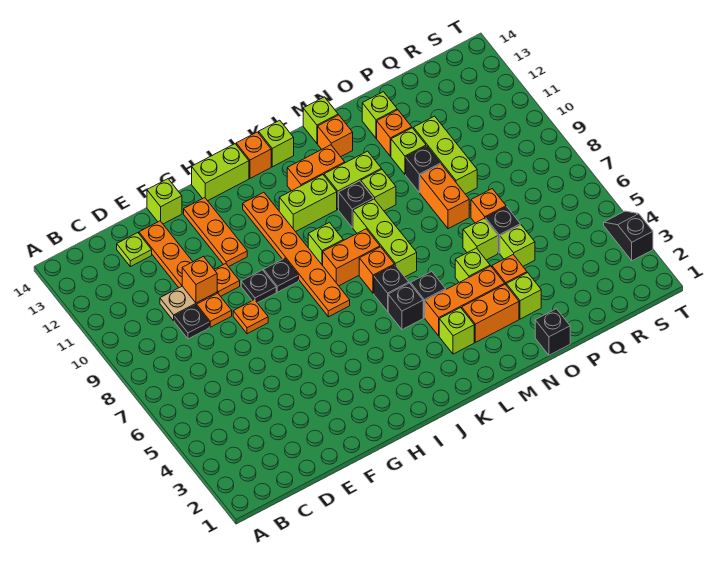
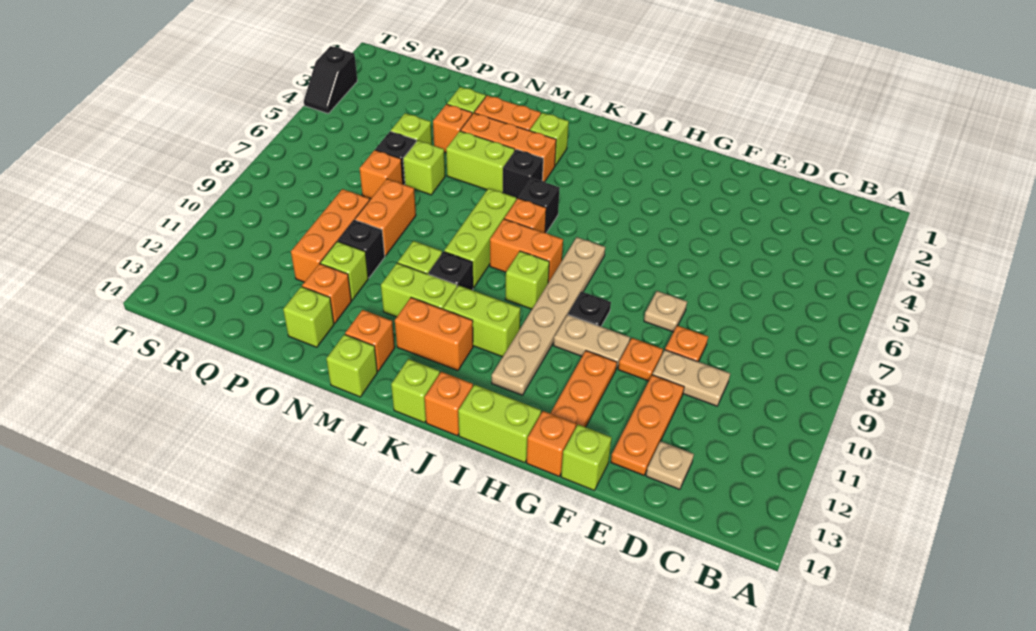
black 1x1 plate [174,305,209,339] -> none
lime 1x1 plate [117,233,152,267] -> tan 1x1 plate [646,441,694,489]
orange 1x1 brick [182,256,217,303] -> orange 1x1 brick moved to [527,411,576,476]
orange 1x1 plate [233,300,268,334] -> tan 1x1 plate [644,291,687,332]
black 1x1 plate [241,270,276,303] -> none
none -> tan 1x2 plate [554,315,630,369]
orange 1x6 plate [243,192,350,317] -> tan 1x6 plate [492,237,605,395]
black 1x1 brick [388,283,423,330] -> none
lime 1x1 brick [455,248,490,282] -> lime 1x2 brick [446,131,515,193]
black 1x1 brick [535,309,570,355] -> none
lime 1x3 brick [413,116,477,194] -> orange 1x3 brick [291,189,370,282]

